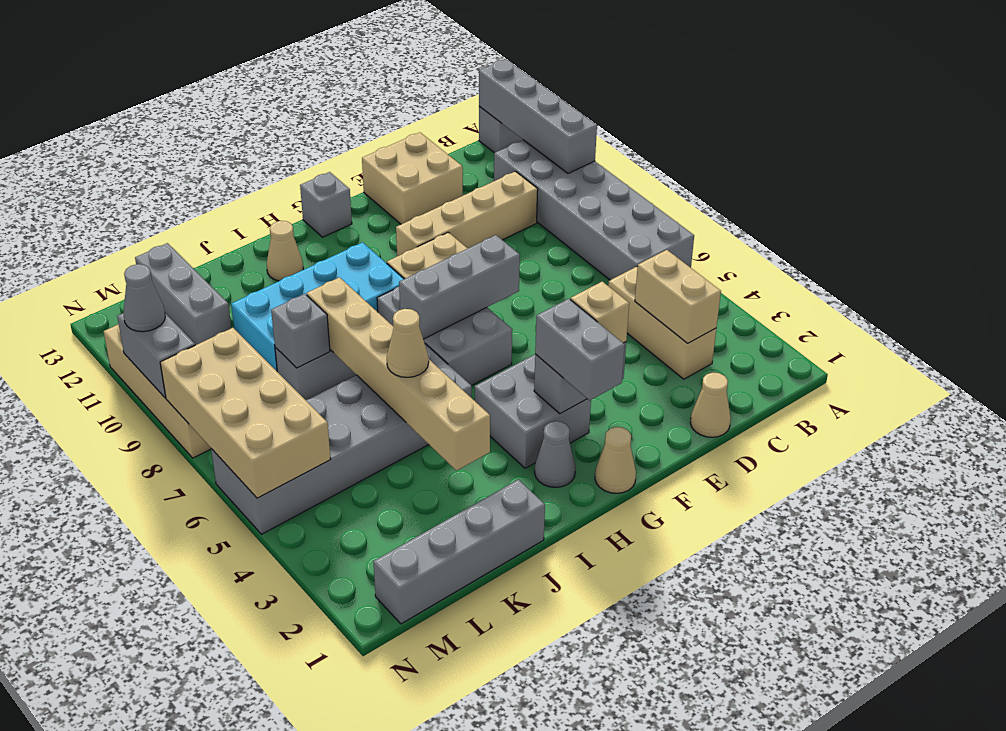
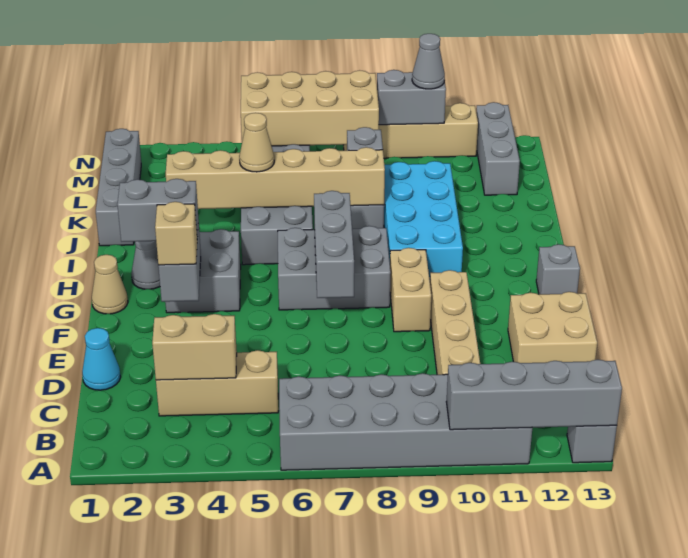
tan 1x1 cone [690,372,731,437] -> cyan 1x1 cone [82,328,120,390]
tan 1x1 cone [267,221,303,281] -> none
grey 1x3 brick [135,243,231,345] -> grey 1x3 brick turned to [476,102,520,195]

